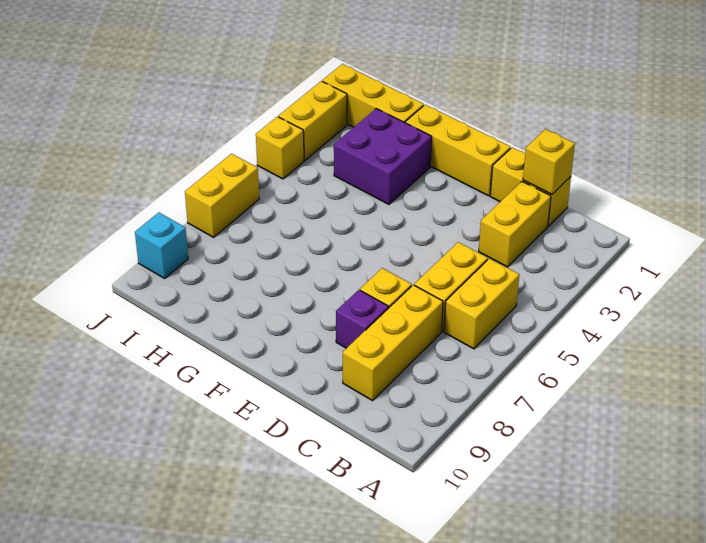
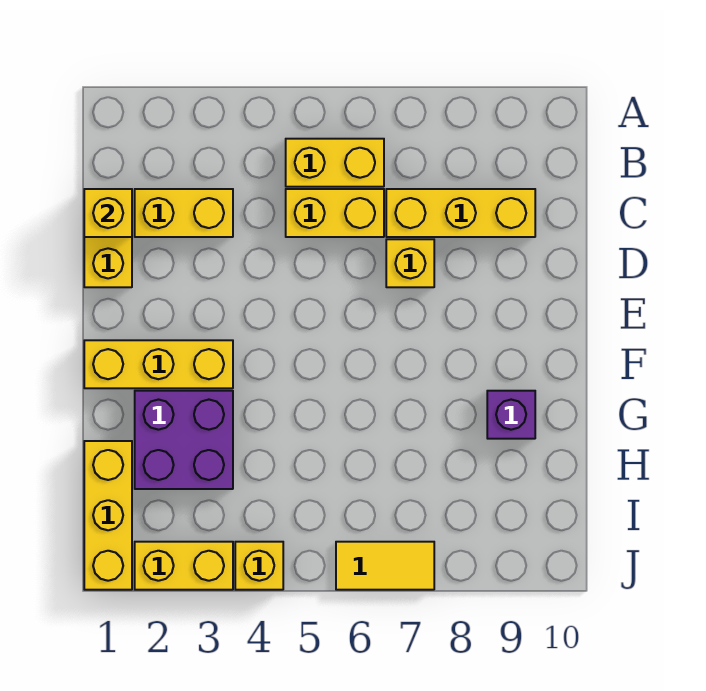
purple 1x1 brick [336,290,388,348] -> purple 1x1 brick moved to [487,391,535,439]
yellow 1x3 brick [405,105,511,196] -> yellow 1x3 brick turned to [84,340,233,388]
yellow 1x2 brick [185,154,259,237] -> yellow 1x2 tile [336,542,434,590]
cyan 1x1 brick [135,213,188,278] -> none

